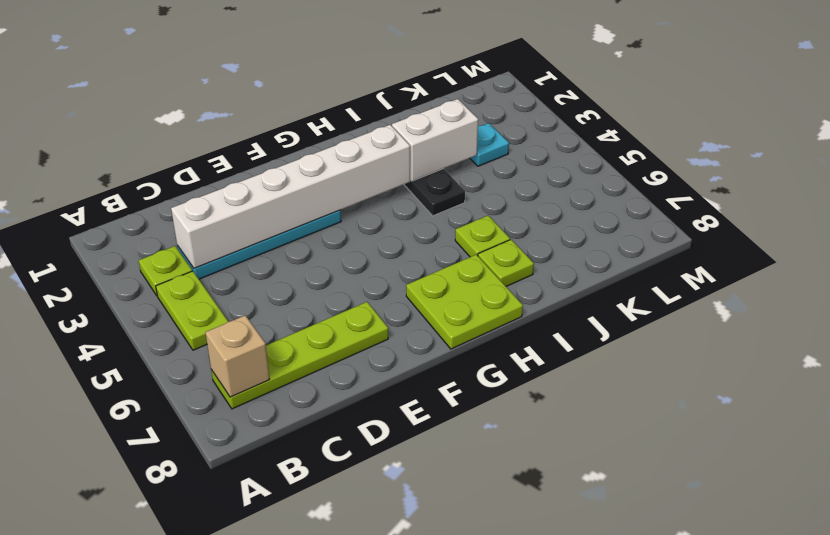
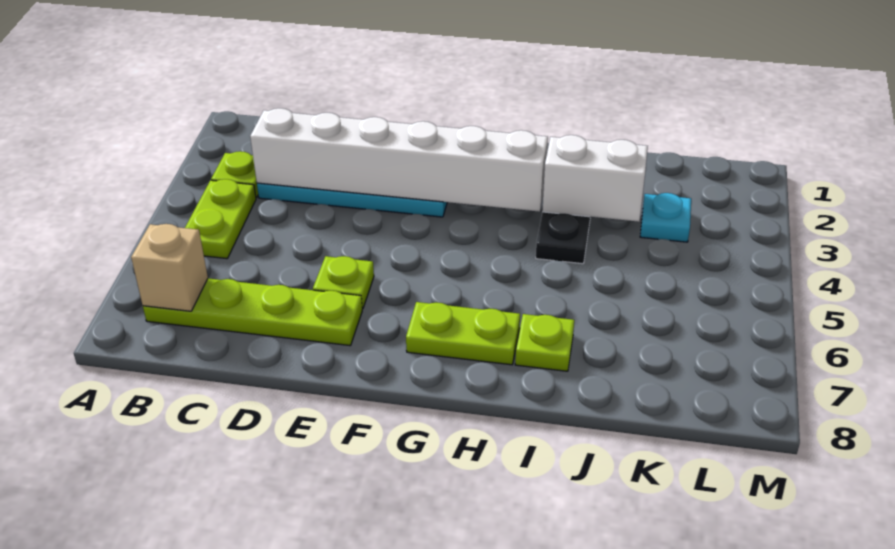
lime 2x2 plate [406,255,523,349] -> lime 1x2 plate [406,302,520,365]
lime 1x1 plate [455,216,510,257] -> lime 1x1 plate moved to [313,256,374,309]

